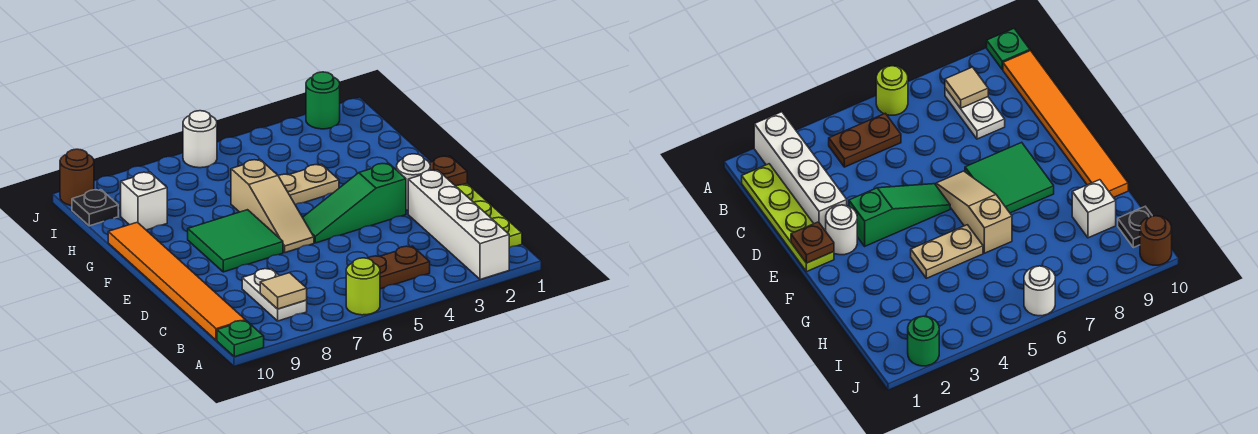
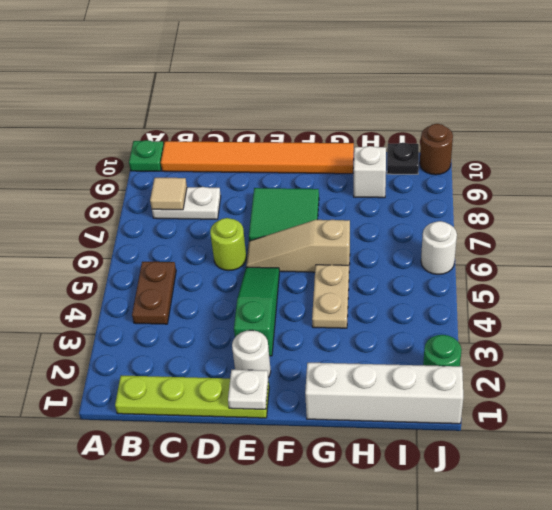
white 1x4 brick [408,170,509,279] -> white 1x4 brick moved to [305,363,463,424]
lime 1x1 round brick [346,258,380,315] -> lime 1x1 round brick moved to [210,218,246,271]
brown 1x1 plate [429,156,467,186] -> white 1x1 plate [228,370,268,409]

